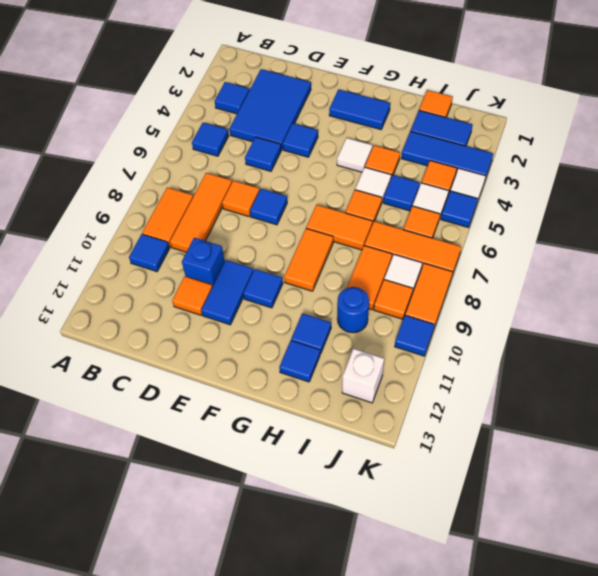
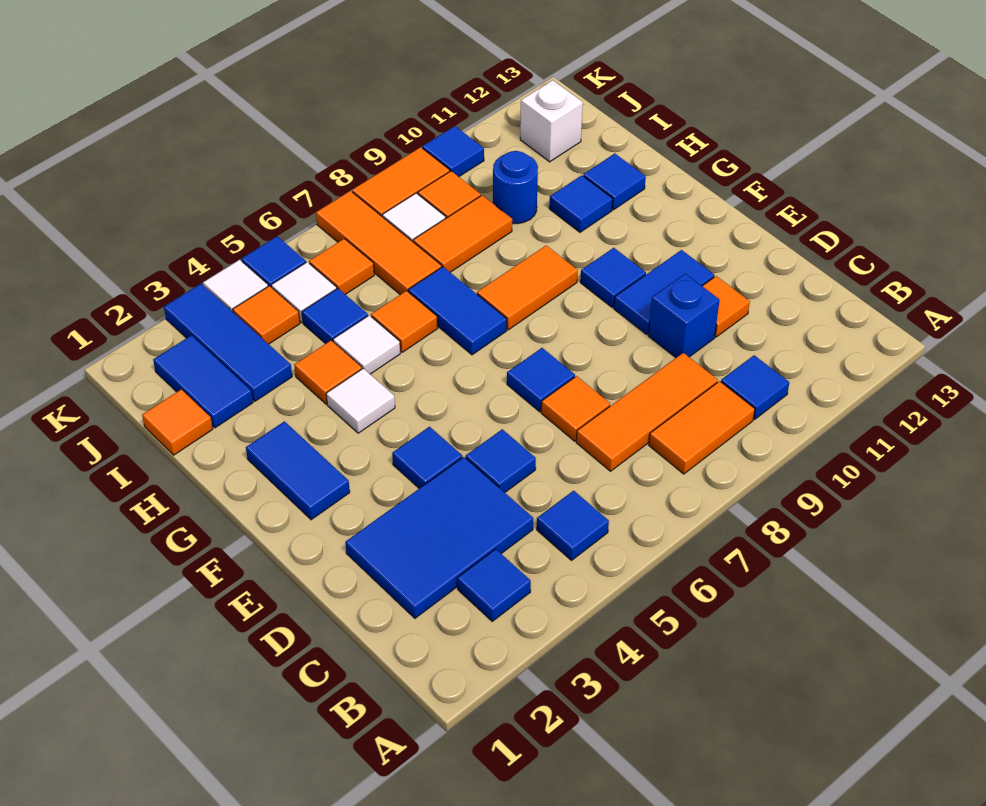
orange 1x2 tile [306,205,372,250] -> blue 1x2 tile [408,267,507,355]

